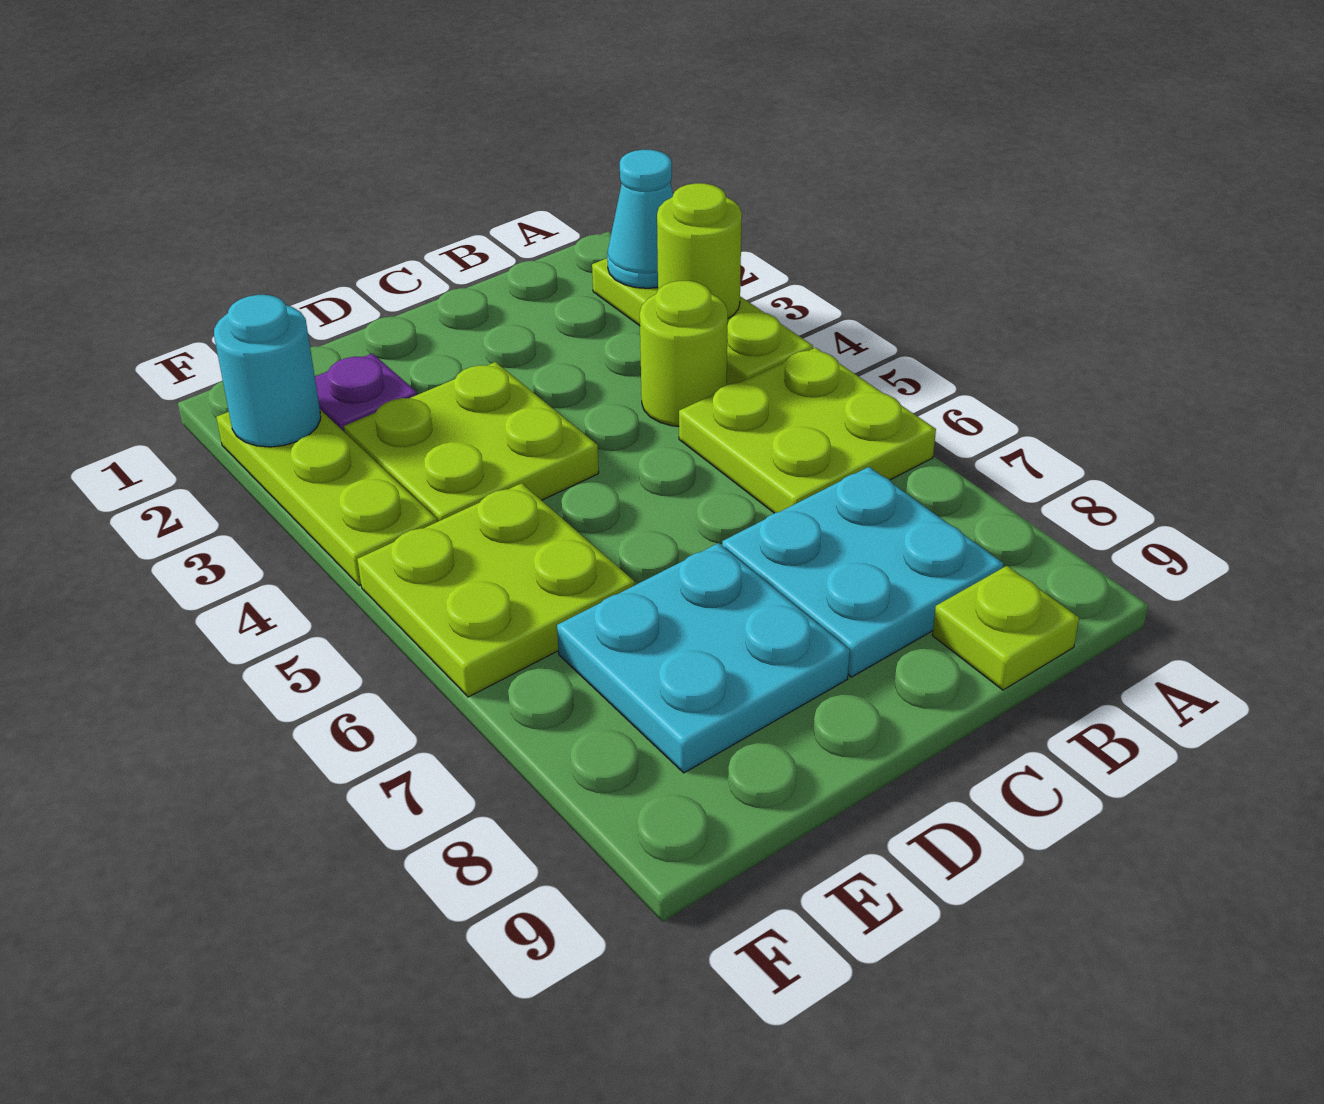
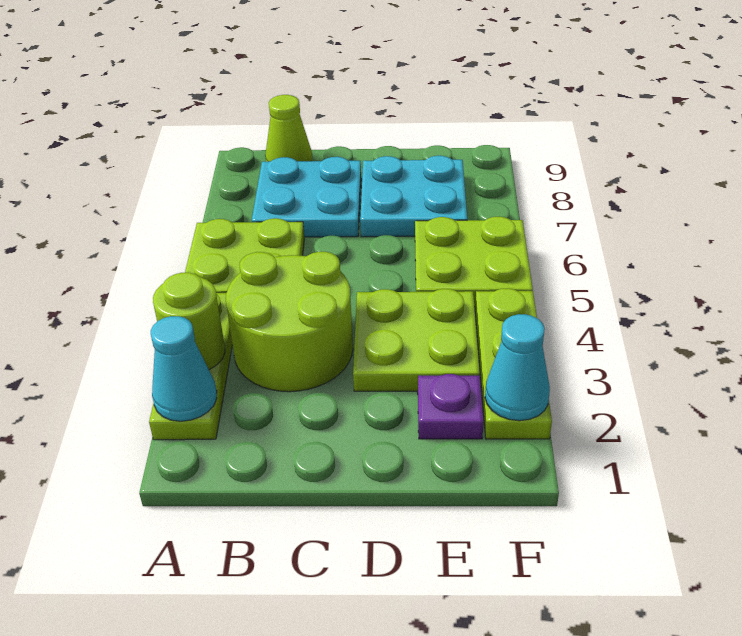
lime 1x1 round brick [640,281,728,426] -> lime 2x2 round brick [226,252,353,392]
lime 1x1 plate [932,566,1079,690] -> lime 1x1 cone [265,95,313,162]
cyan 1x1 round brick [214,295,321,447] -> cyan 1x1 cone [485,314,550,421]

